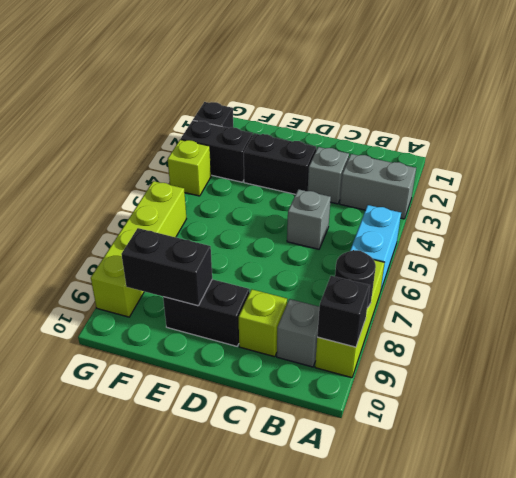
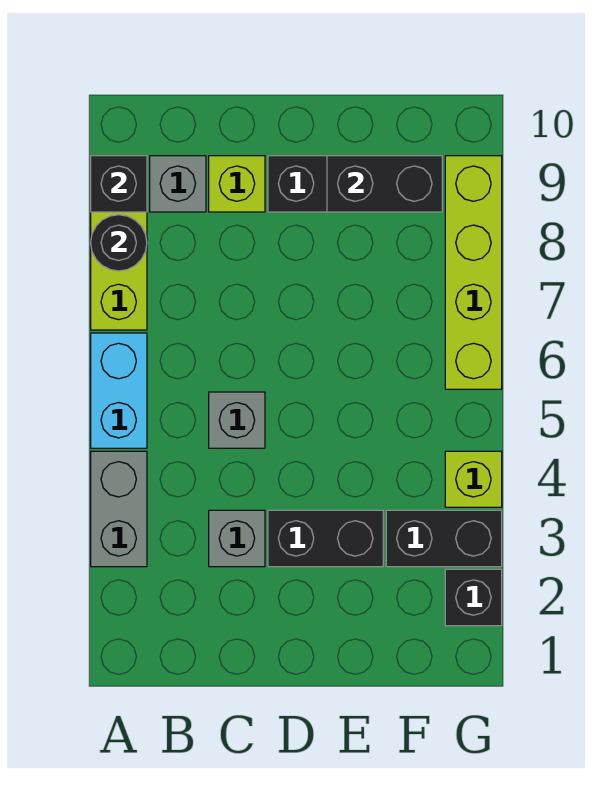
grey 1x2 brick [340,154,416,219] -> grey 1x2 brick turned to [91,451,147,567]

